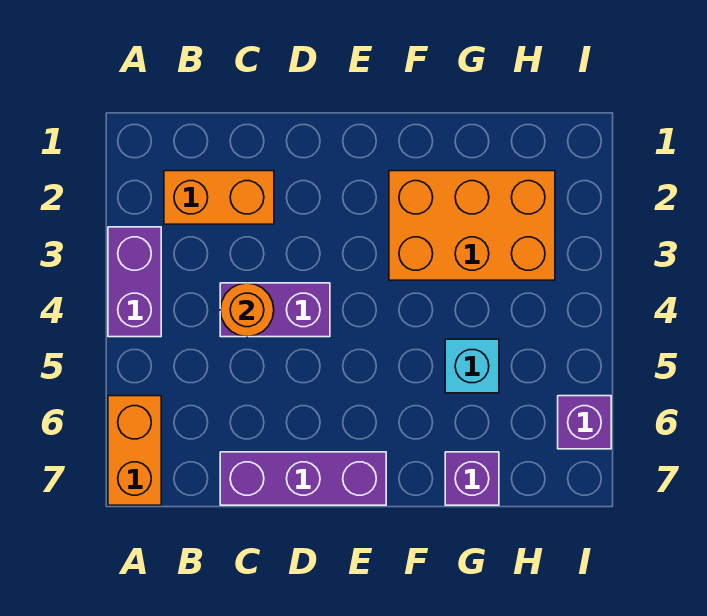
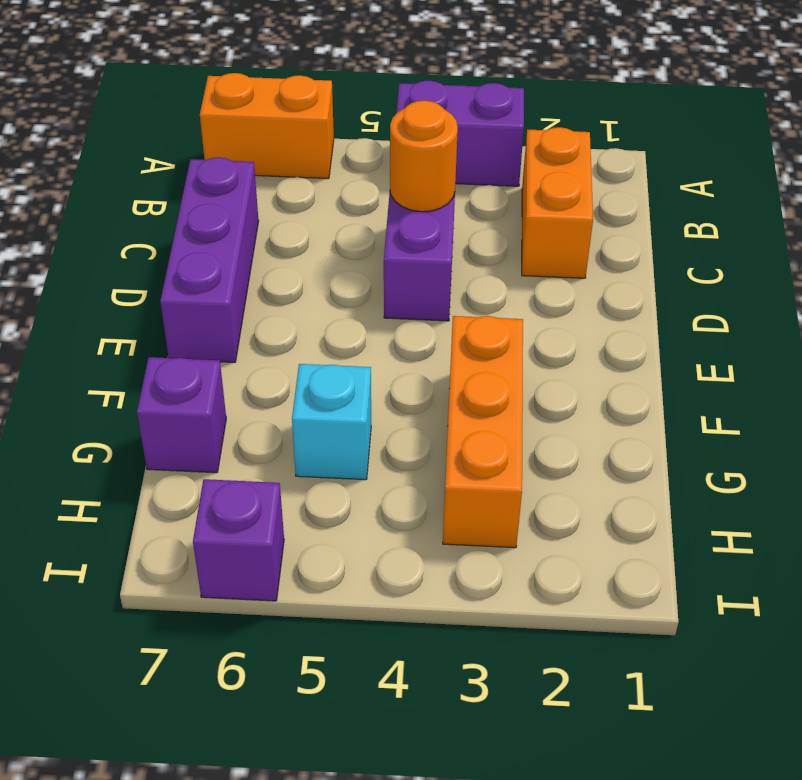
orange 2x3 brick [389,171,555,280] -> orange 1x3 brick [443,316,523,548]

